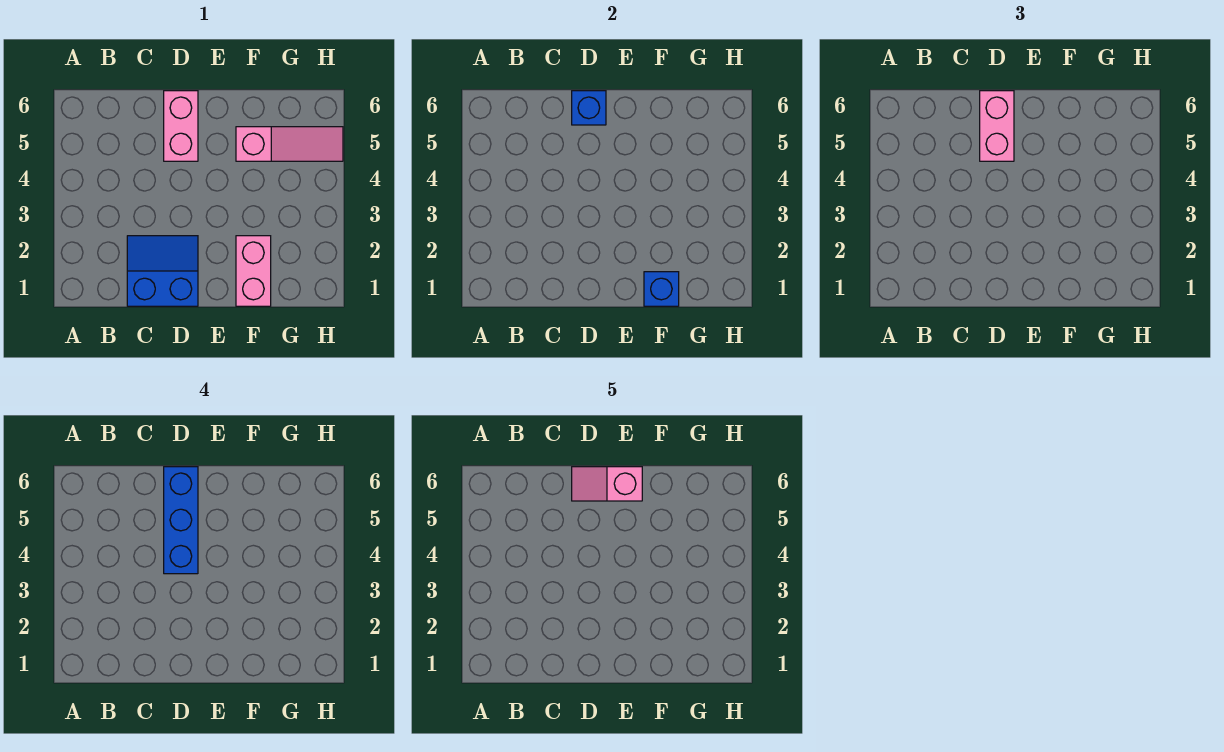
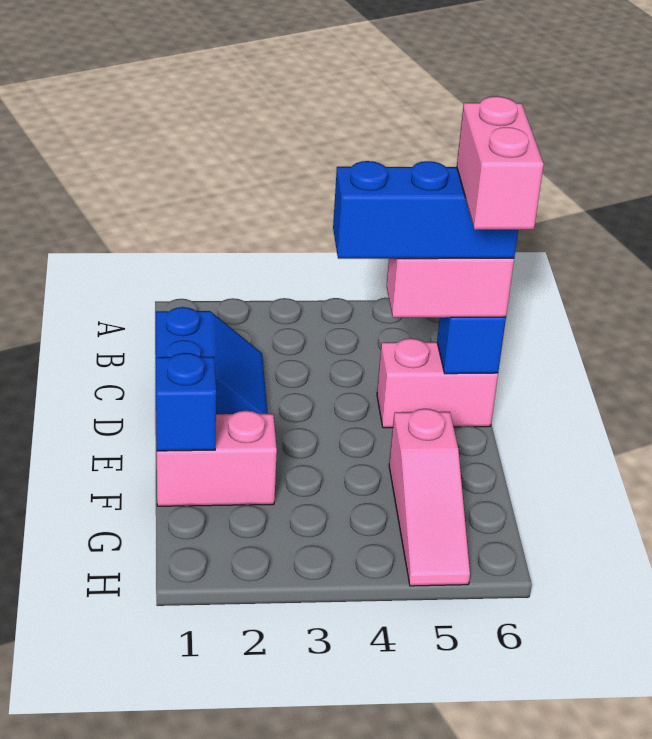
pink 1x2 slope [572,467,642,501] -> pink 1x2 brick [457,96,544,230]

